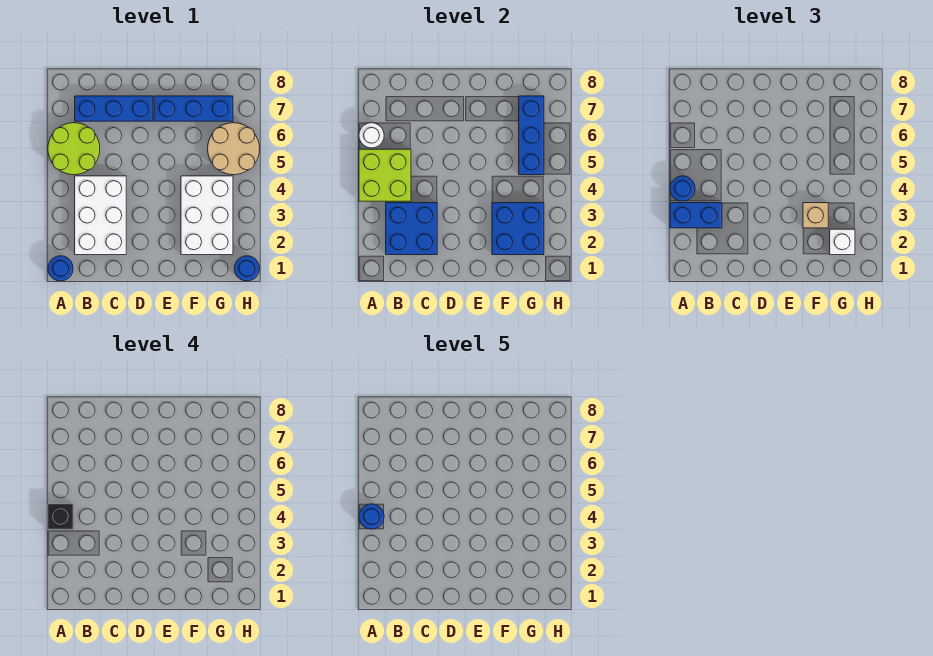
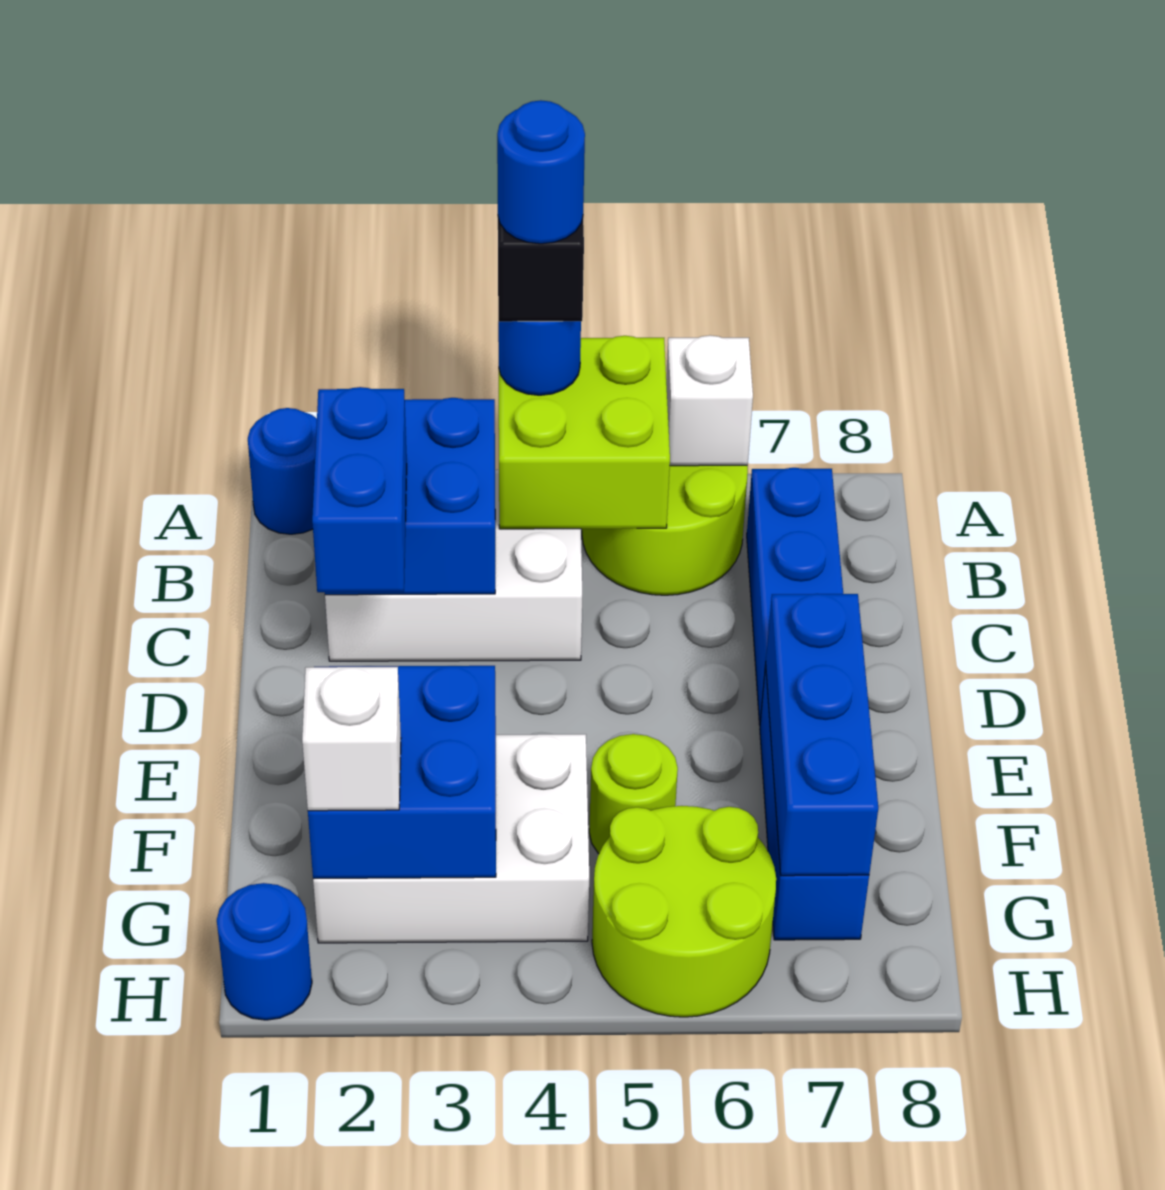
blue 1x2 brick [670,203,722,228] -> blue 1x2 brick moved to [312,387,407,592]
white 1x1 round brick [359,123,384,148] -> white 1x1 brick [666,335,753,466]
tan 1x1 brick [803,203,828,228] -> none
none -> lime 1x1 round brick [589,734,678,853]
tan 2x2 round brick [208,123,260,175] -> lime 2x2 round brick [592,806,776,1017]
blue 1x3 brick [519,96,544,175] -> blue 1x3 brick turned to [766,594,878,876]

